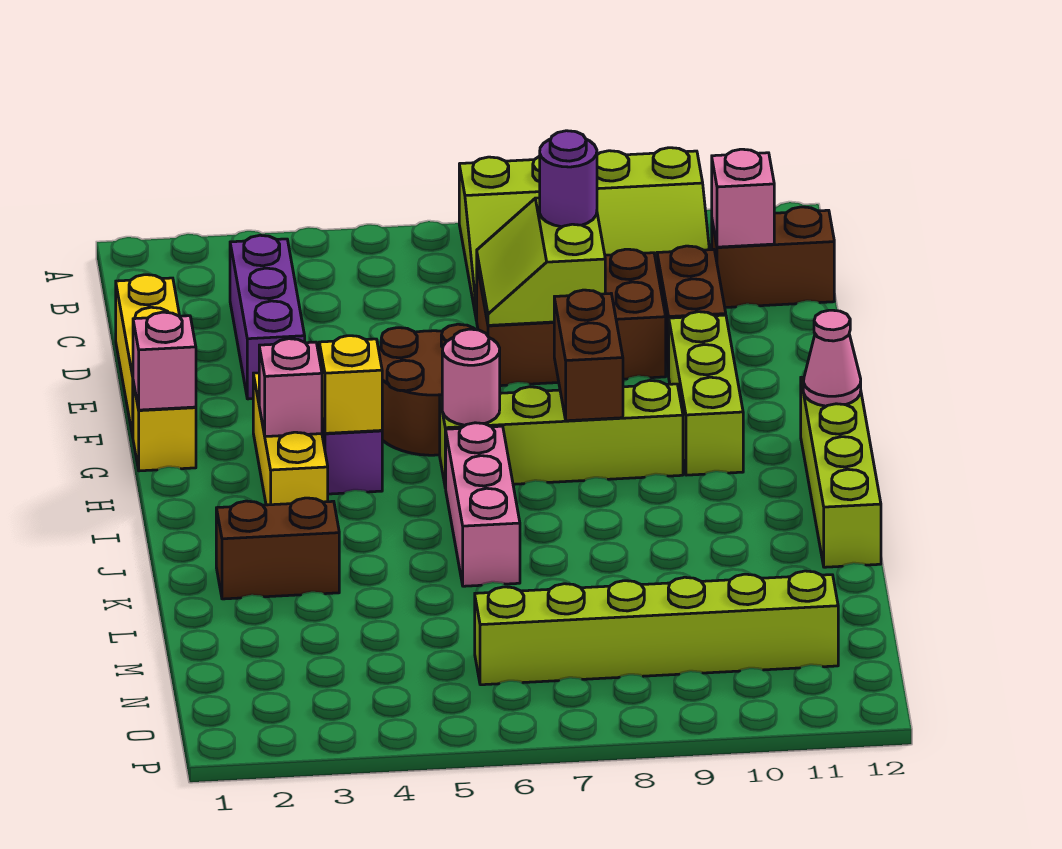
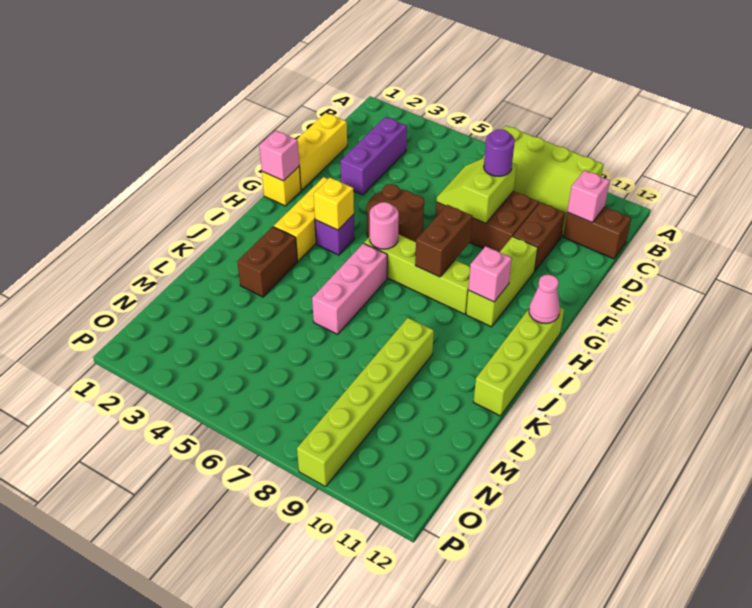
pink 1x1 brick [259,339,322,437] -> pink 1x1 brick moved to [468,246,512,302]
brown 1x2 brick [216,498,339,599] -> brown 1x2 brick turned to [237,227,297,297]
lime 1x6 brick [475,571,838,685] -> lime 1x6 brick turned to [297,318,434,487]

